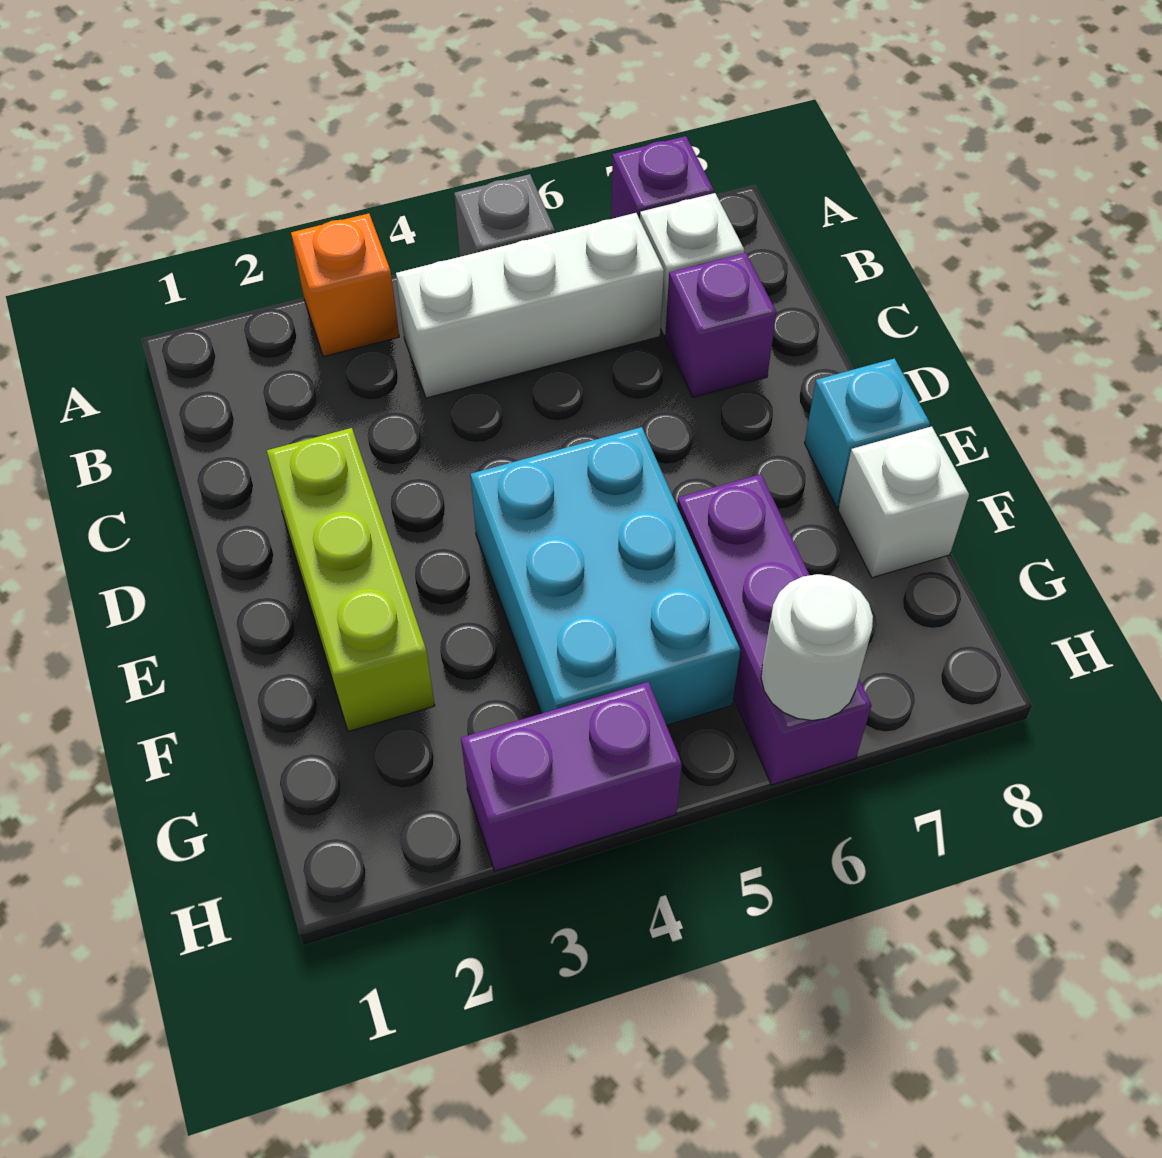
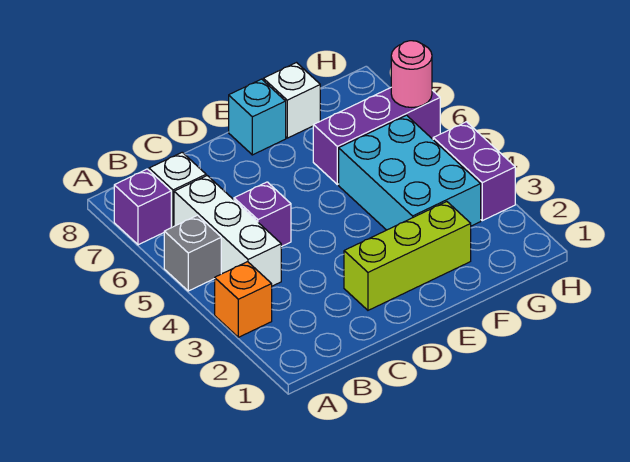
purple 1x1 brick [665,253,776,397] -> purple 1x1 brick moved to [234,182,291,247]
cyan 2x3 brick [471,427,740,725] -> cyan 2x3 brick turned to [339,115,481,230]
white 1x1 round brick [761,574,873,720] -> pink 1x1 round brick [391,41,432,107]

